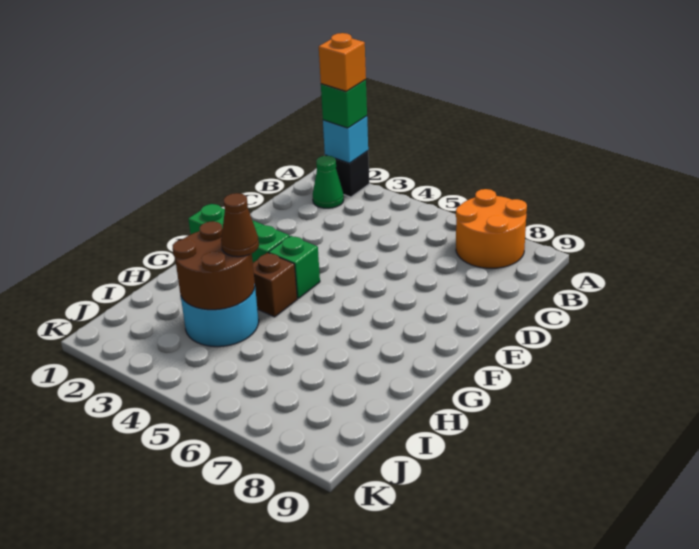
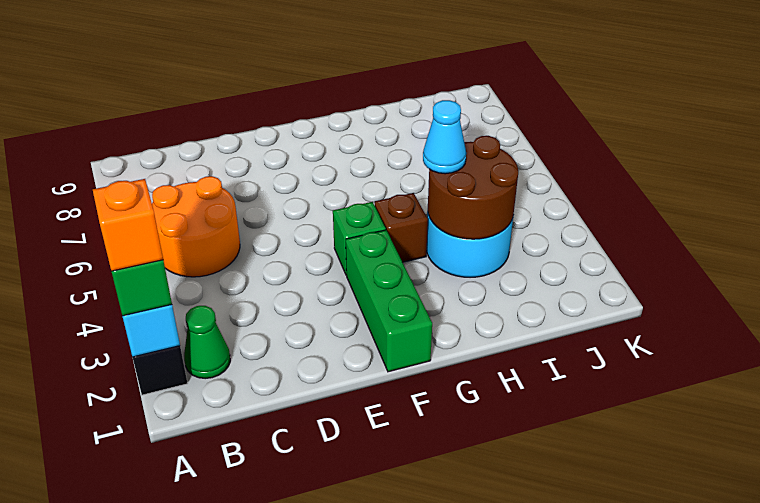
orange 2x2 round brick [456,189,527,268] -> orange 2x2 round brick moved to [152,176,240,277]
brown 1x1 cone [221,193,259,257] -> cyan 1x1 cone [423,100,466,174]

